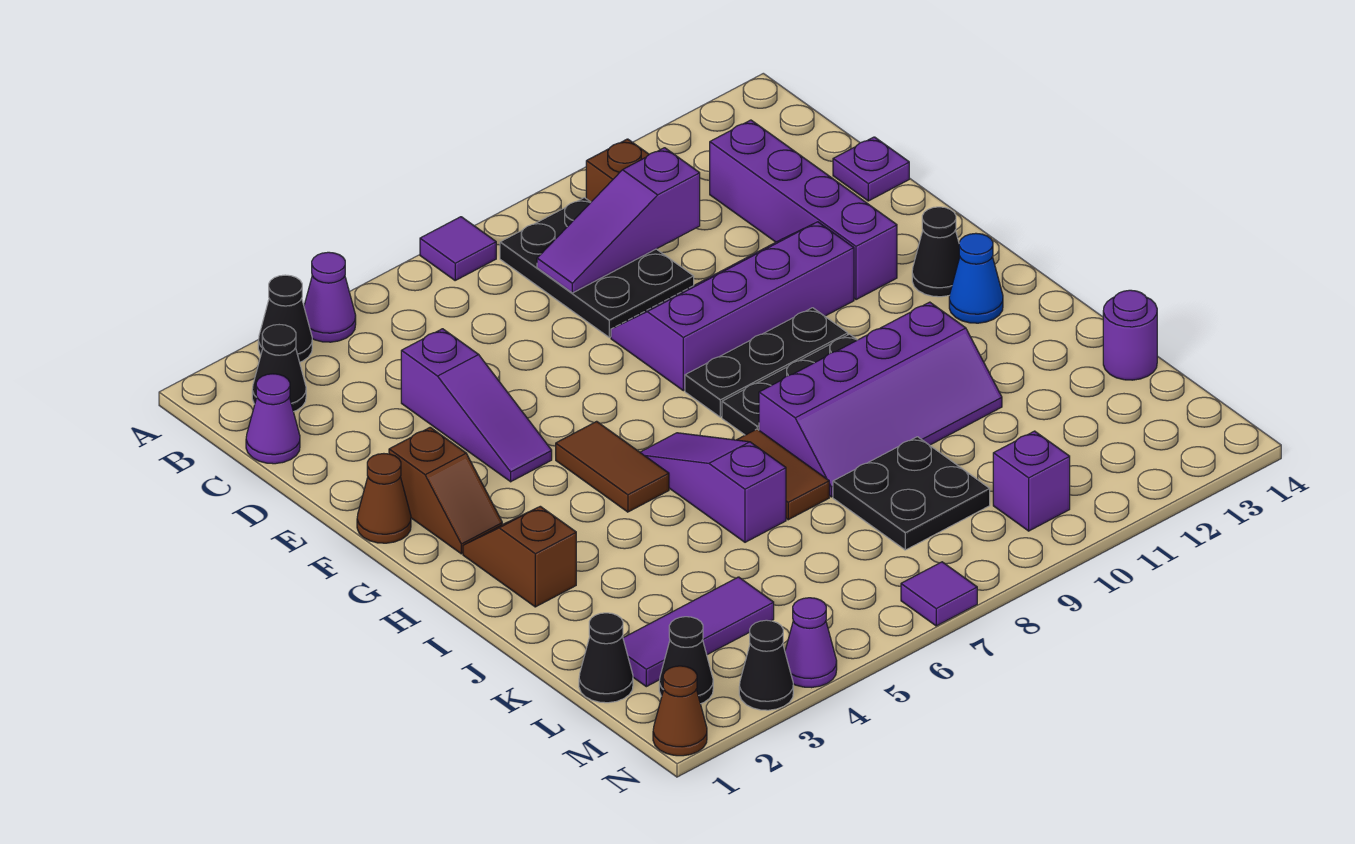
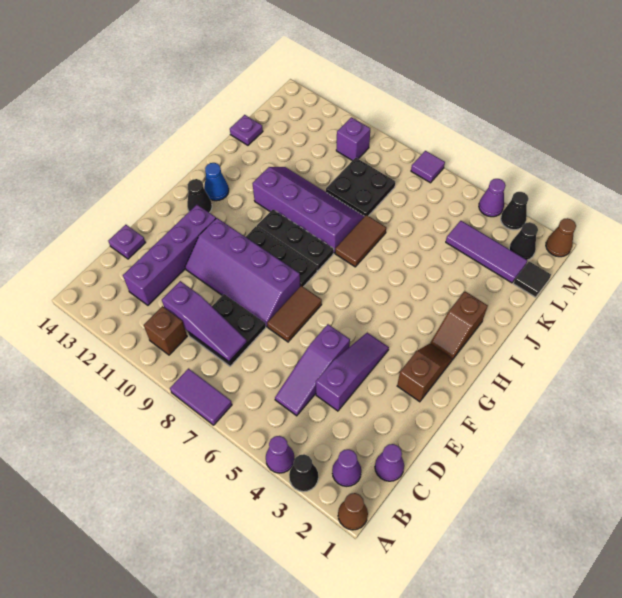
purple 1x1 tile [420,217,496,280] -> purple 1x2 tile [170,368,232,425]
black 1x1 cone [252,325,306,412] -> purple 1x1 cone [332,449,361,486]
black 2x3 plate [500,198,694,337] -> black 2x2 plate [188,294,266,366]
brown 1x1 cone [357,454,411,543] -> brown 1x1 cone moved to [338,493,368,530]
brown 1x2 tile [556,421,669,512] -> brown 1x2 tile moved to [267,286,322,342]
purple 1x3 slope [640,433,786,542] -> purple 1x3 slope moved to [275,324,350,416]
purple 1x1 round brick [1103,290,1157,380] -> purple 1x1 plate [230,115,263,145]
black 1x1 cone [579,613,633,703] -> black 1x1 tile [513,261,551,297]

